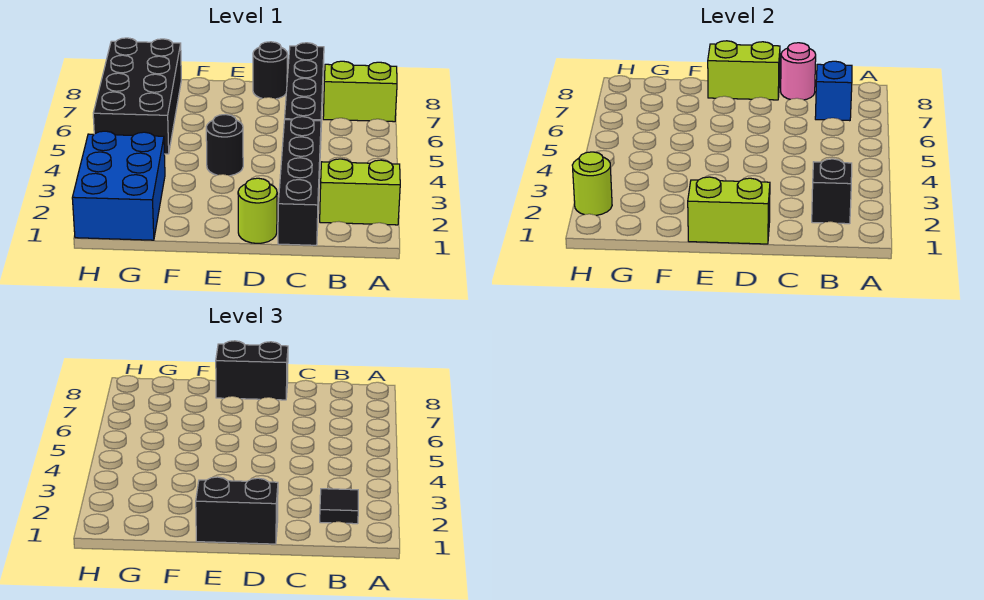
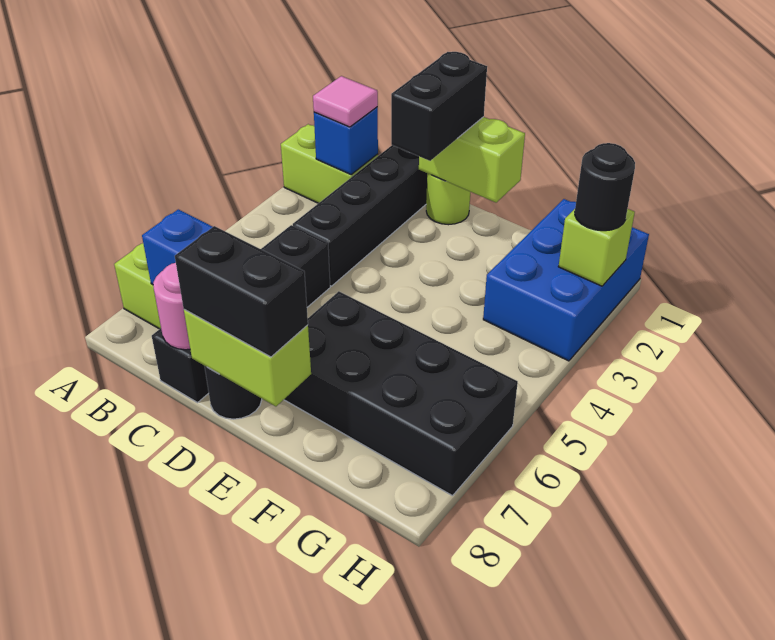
black 1x1 brick [812,159,852,224] -> blue 1x1 brick [314,107,378,175]
black 1x1 tile [320,489,358,524] -> pink 1x1 tile [313,76,378,127]
black 1x2 brick [196,477,278,544] -> black 1x2 brick turned to [391,52,487,161]
black 1x1 round brick [206,114,243,176] -> black 1x1 round brick moved to [575,143,635,231]
black 2x4 brick [93,38,181,154] -> black 2x4 brick turned to [284,291,518,496]
lime 1x1 round brick [572,152,612,215] -> lime 1x1 brick [558,209,635,286]

